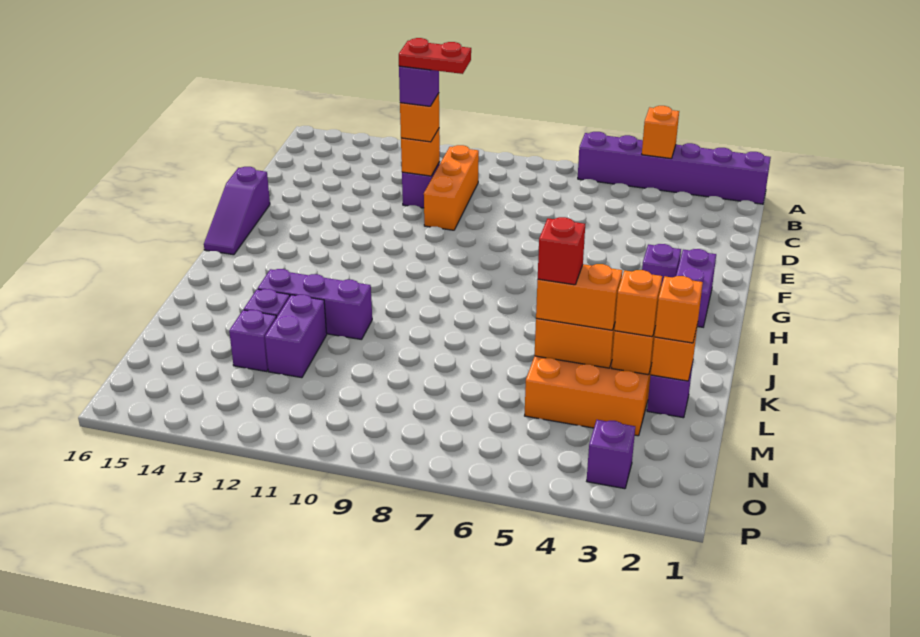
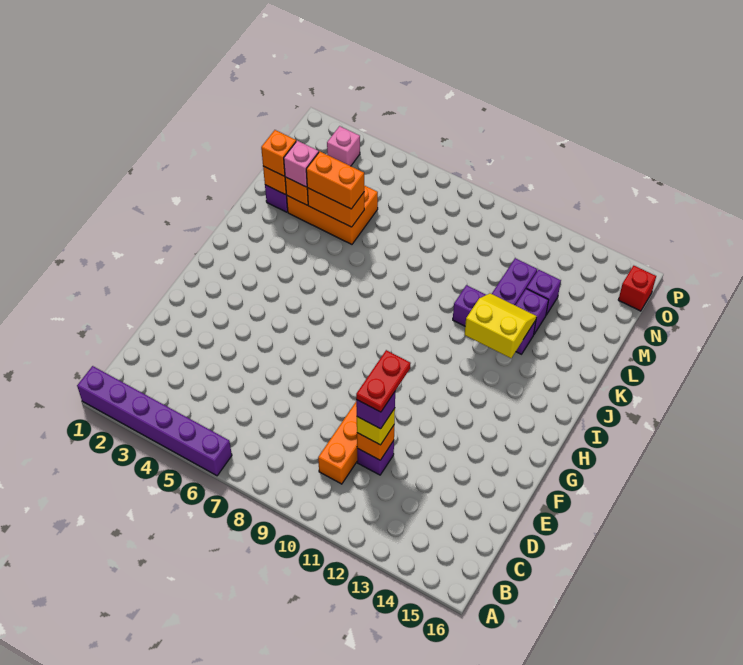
orange 1x1 brick [642,106,679,159] -> none
red 1x2 plate [399,38,471,74] -> red 1x2 plate turned to [356,350,411,412]
orange 1x1 brick [400,93,439,142] -> yellow 1x1 brick [357,408,395,445]
purple 1x3 slope [204,167,270,255] -> none
purple 1x2 brick [676,249,716,327] -> none
purple 1x1 brick [642,244,681,286] -> none
none -> yellow 2x2 slope [465,293,537,358]
orange 1x1 brick [615,270,662,337] -> pink 1x1 brick [284,141,319,187]
red 1x1 brick [538,217,585,285] -> red 1x1 brick moved to [618,266,656,311]
purple 1x1 brick [587,420,635,489] -> pink 1x1 brick [327,126,360,166]

